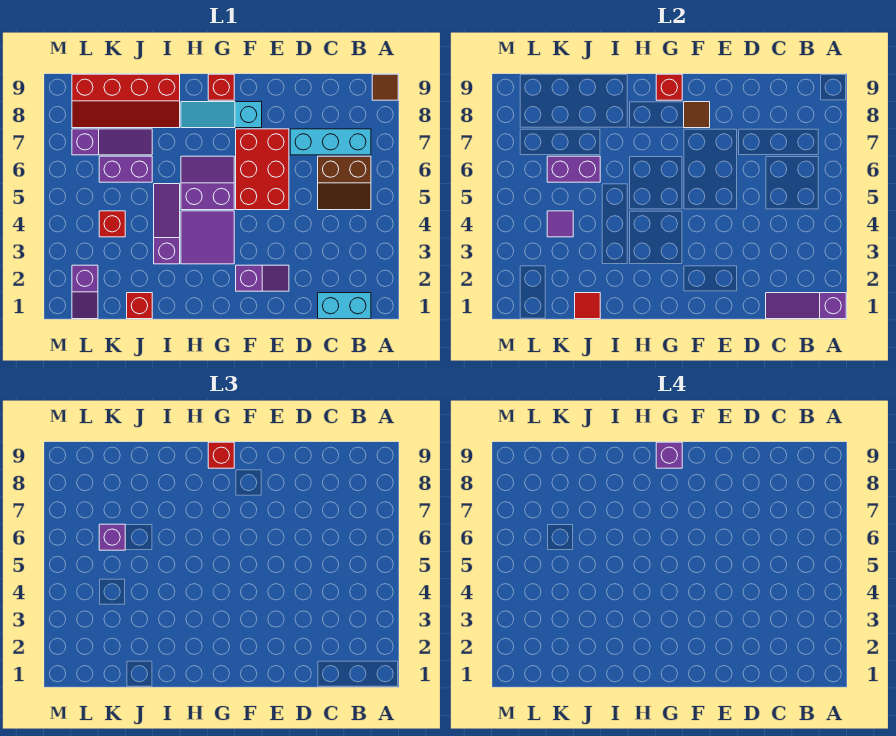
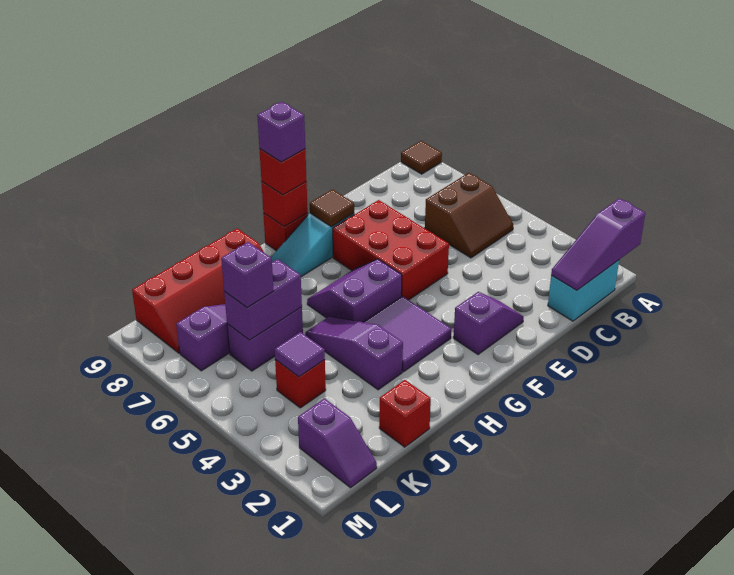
cyan 1x3 brick [290,129,371,155] -> none
red 1x1 tile [575,293,600,319] -> none

